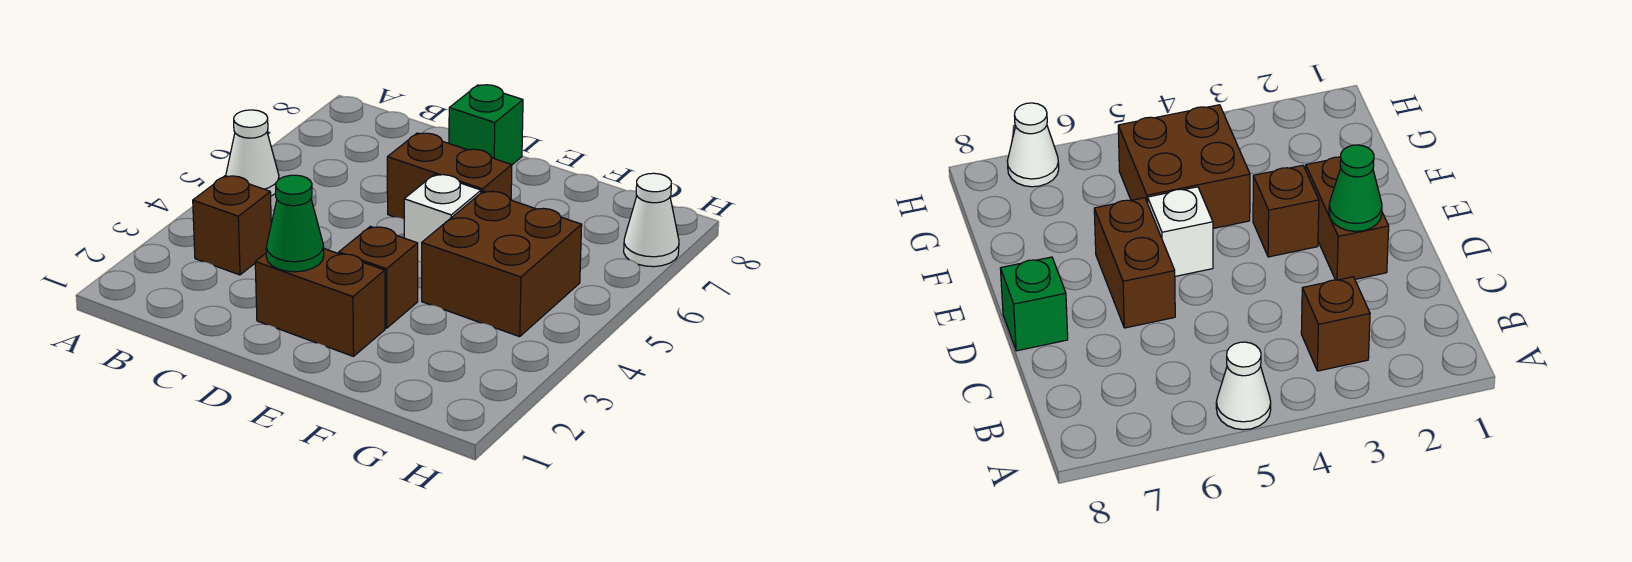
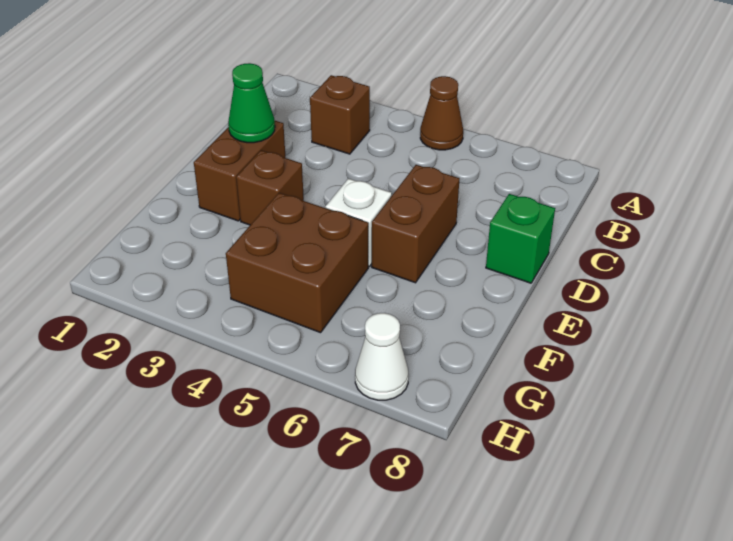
white 1x1 cone [226,110,279,196] -> brown 1x1 cone [420,76,463,150]

